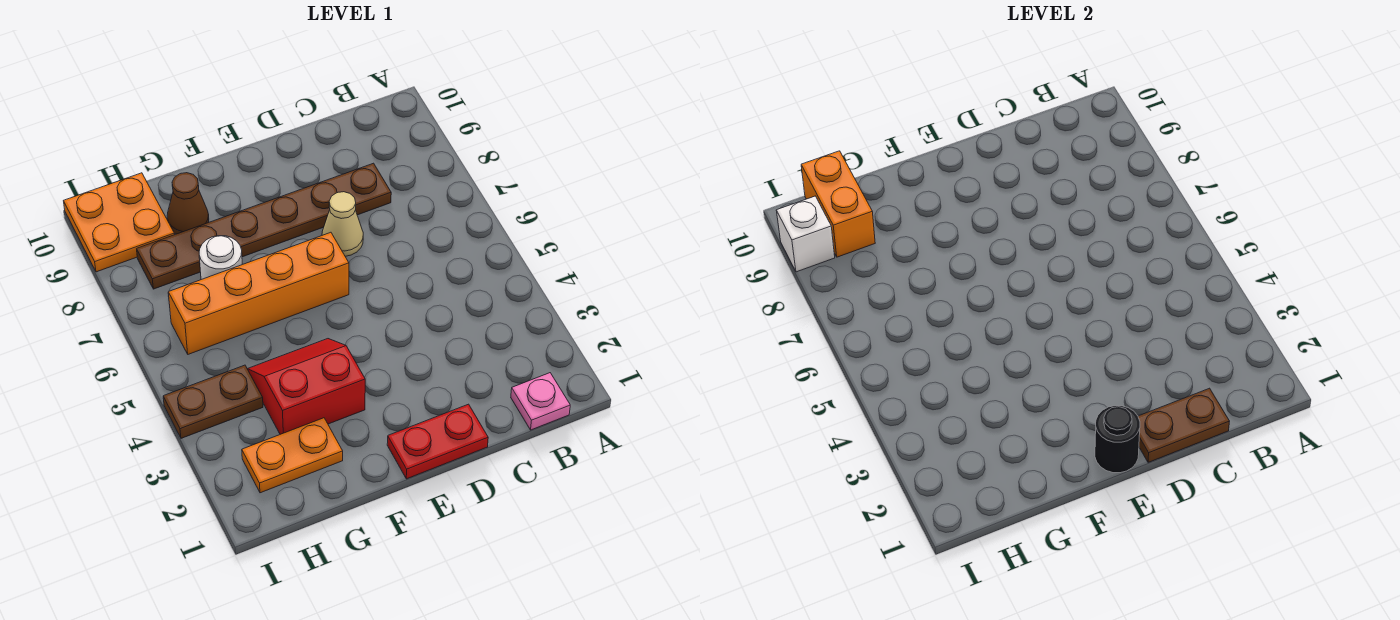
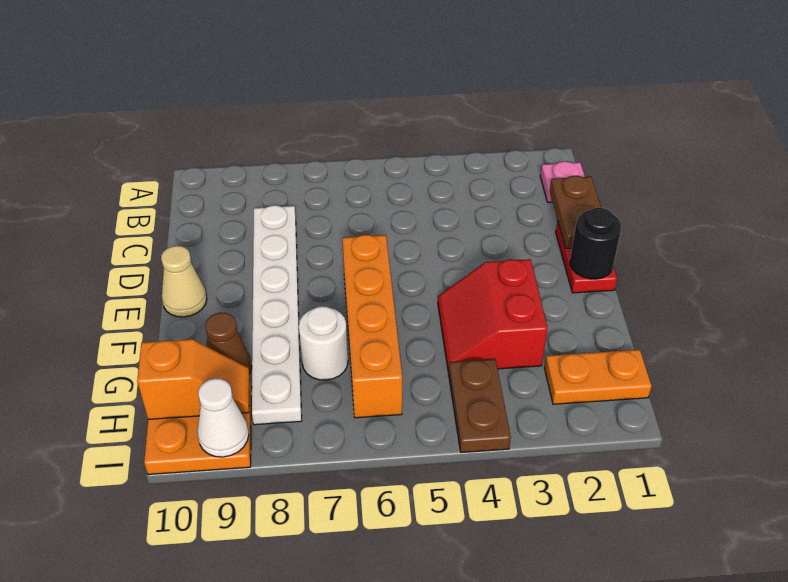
brown 1x6 plate [137,163,391,289] -> white 1x6 plate [252,205,302,425]
tan 1x1 cone [322,192,363,256] -> tan 1x1 cone moved to [161,246,207,317]
orange 1x2 plate [242,418,343,493] -> orange 1x2 plate turned to [544,350,652,404]
orange 1x2 brick [801,151,875,257] -> orange 1x2 slope [137,339,250,419]
white 1x1 brick [776,196,835,272] -> white 1x1 cone [197,378,249,457]

